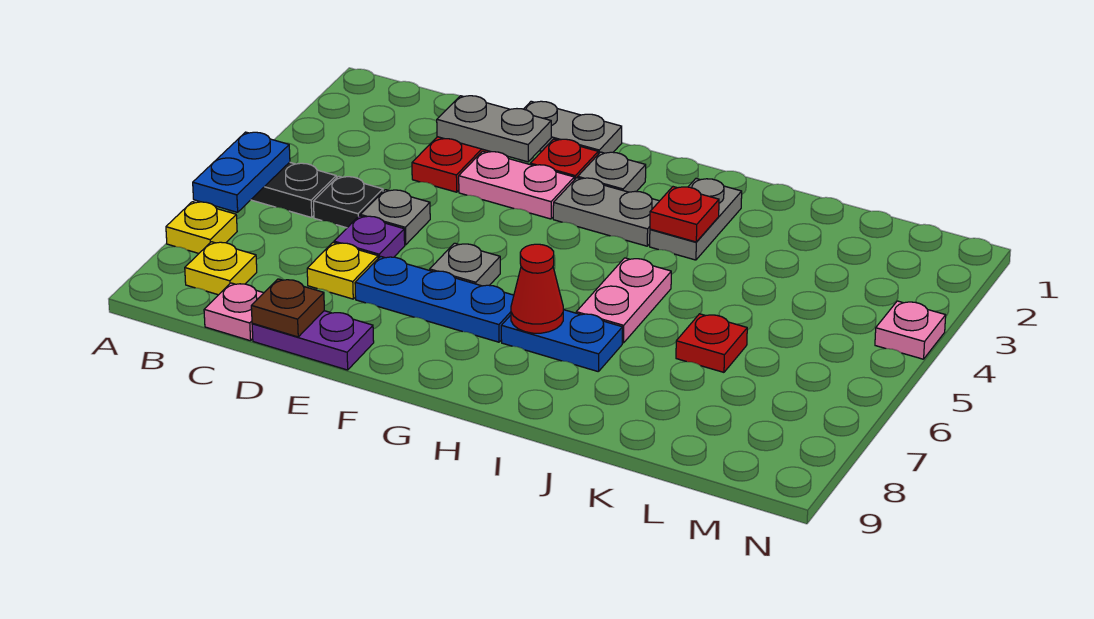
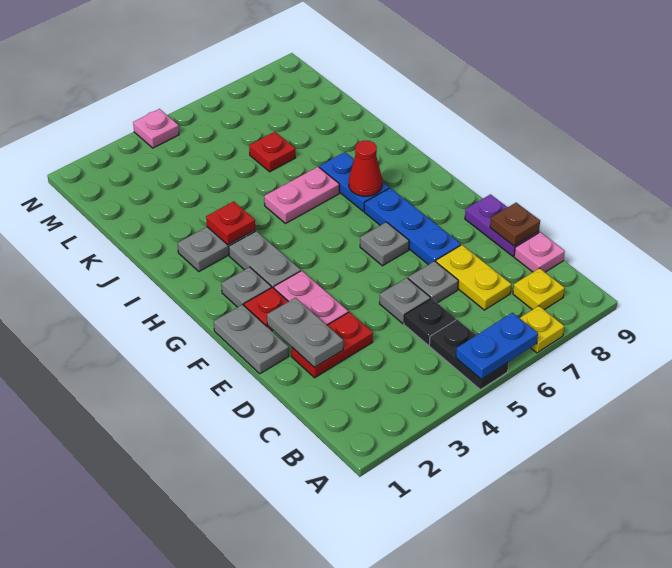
purple 1x1 plate [334,216,405,258] -> grey 1x1 plate [408,261,458,303]
yellow 1x1 plate [307,243,378,299] -> yellow 1x2 plate [436,245,511,310]

